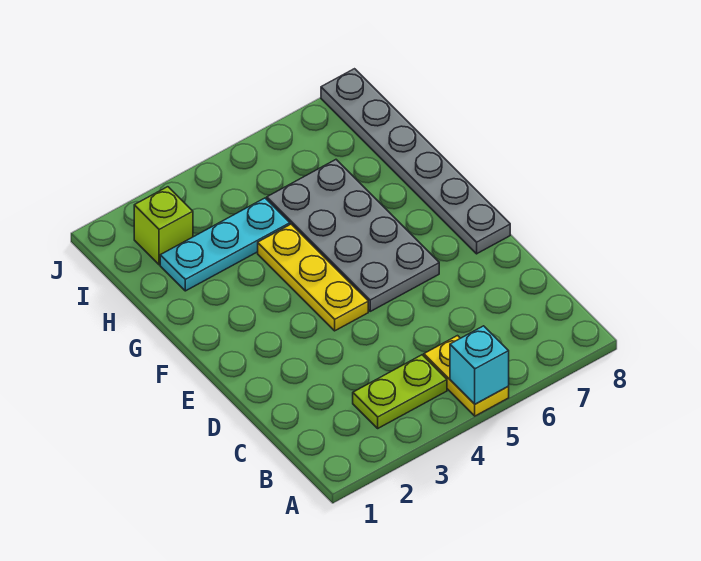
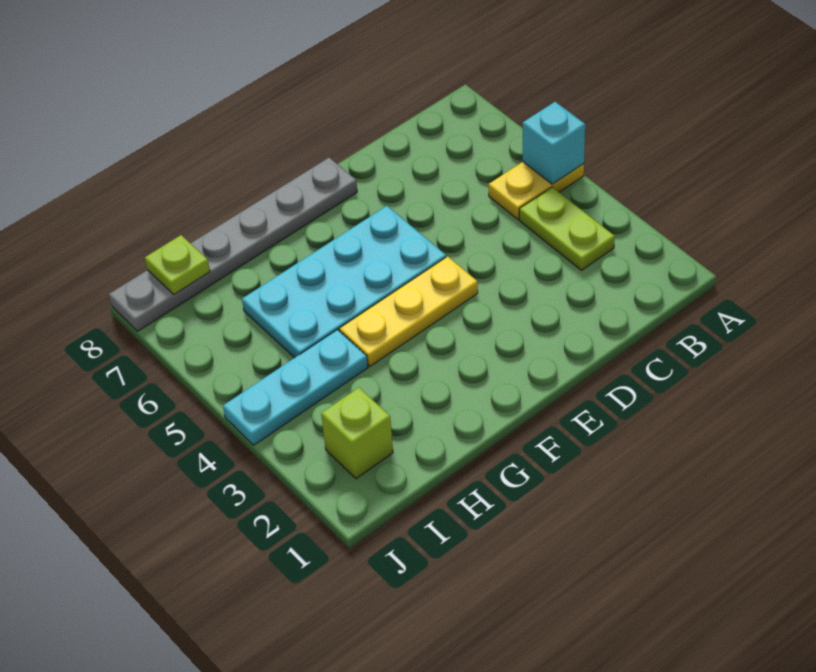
grey 2x4 plate [267,160,439,311] -> cyan 2x4 plate [242,206,446,358]
cyan 1x3 plate [160,198,290,291] -> cyan 1x3 plate turned to [223,330,368,445]
none -> lime 1x1 plate [145,235,210,294]

